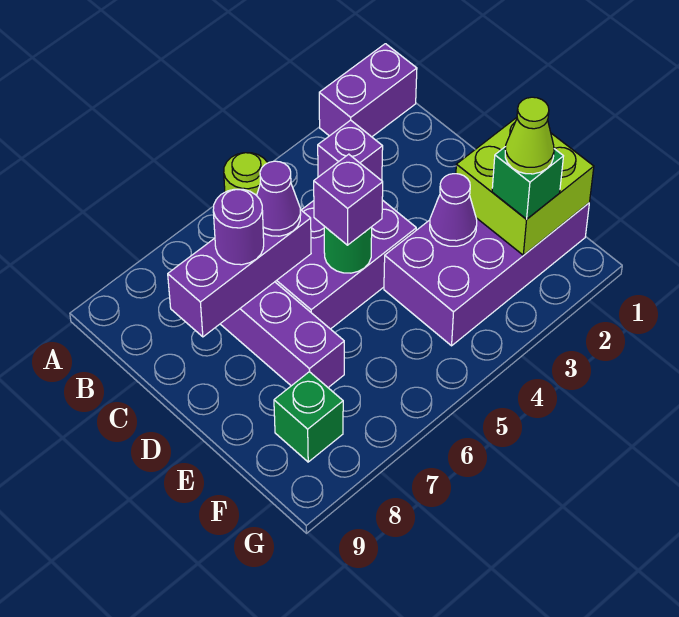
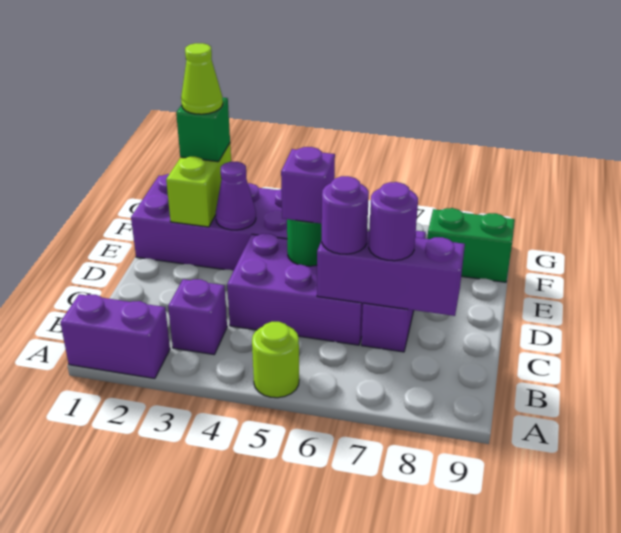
purple 1x1 cone [257,161,301,236] -> purple 1x1 round brick [322,176,369,254]
lime 2x2 brick [456,118,594,255] -> lime 1x2 brick [166,144,231,227]
green 1x1 brick [274,372,343,462] -> green 1x2 brick [427,208,515,282]

